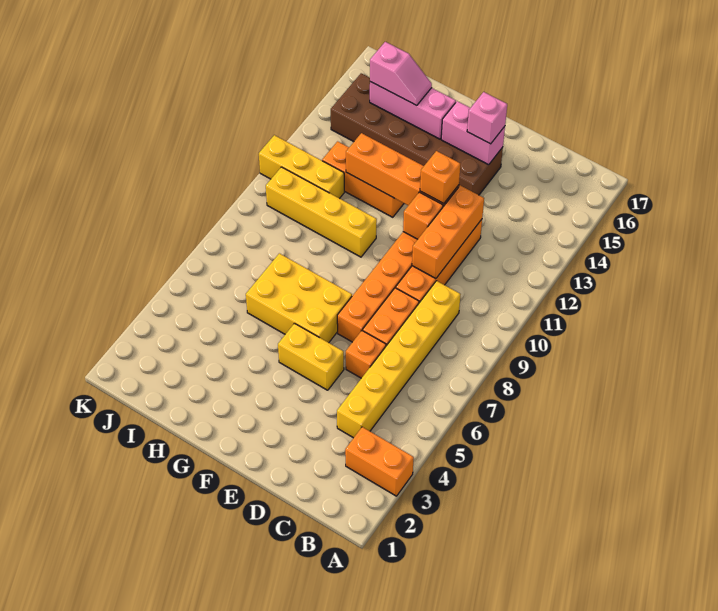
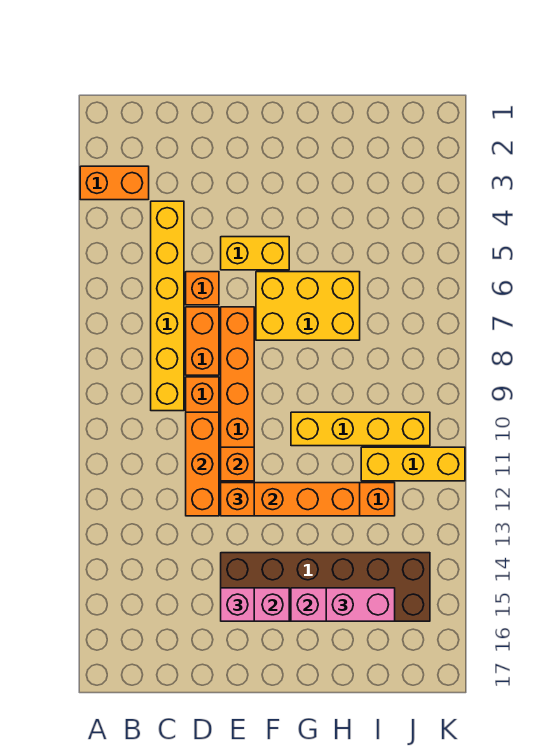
pink 1x2 slope [370,42,432,106] -> pink 1x2 brick [326,588,395,621]

